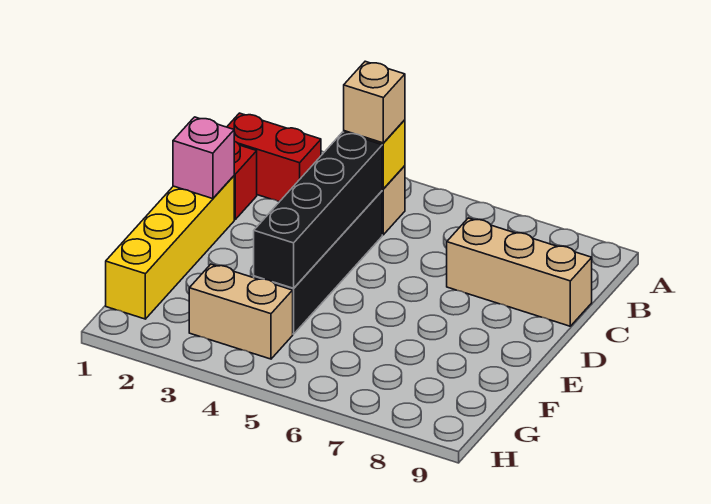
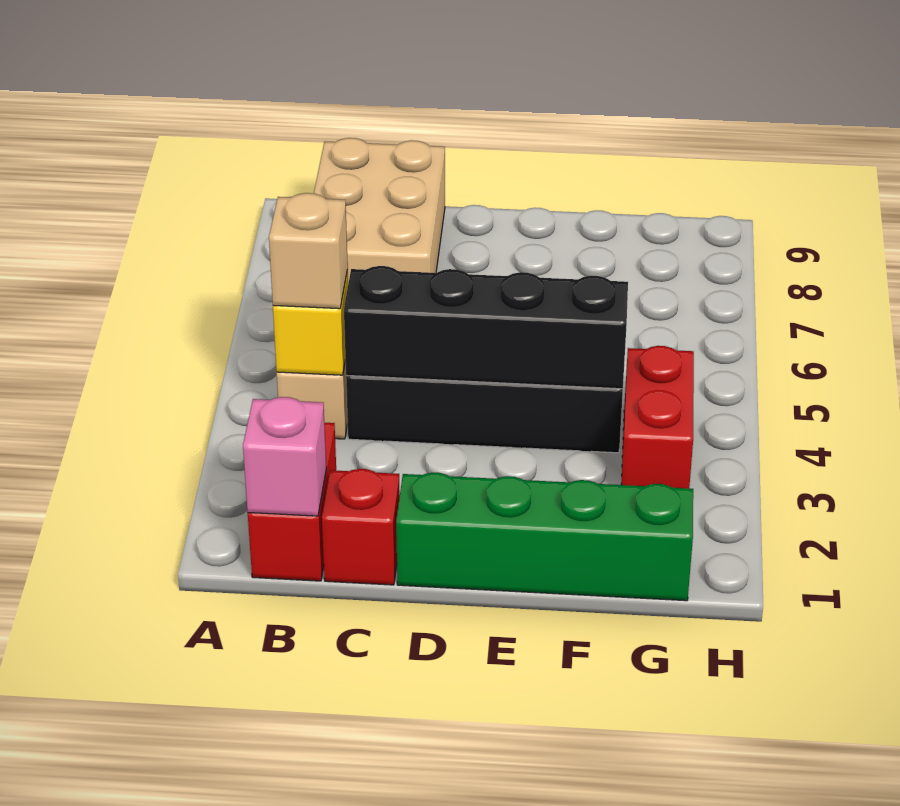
tan 1x3 brick [447,218,592,326] -> tan 2x3 brick [314,138,445,283]
yellow 1x4 brick [106,176,234,319] -> green 1x4 brick [396,473,693,601]
pink 1x1 brick [173,117,234,199] -> pink 1x1 brick moved to [243,397,326,516]
tan 1x2 brick [189,264,293,359] -> red 1x2 brick [621,346,694,488]

